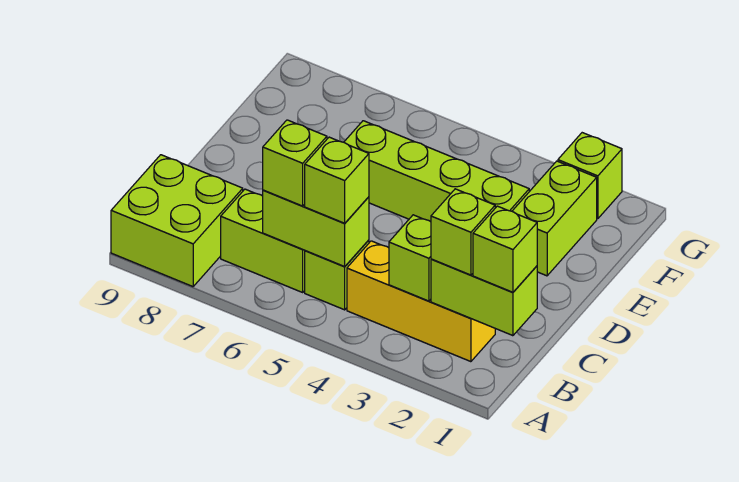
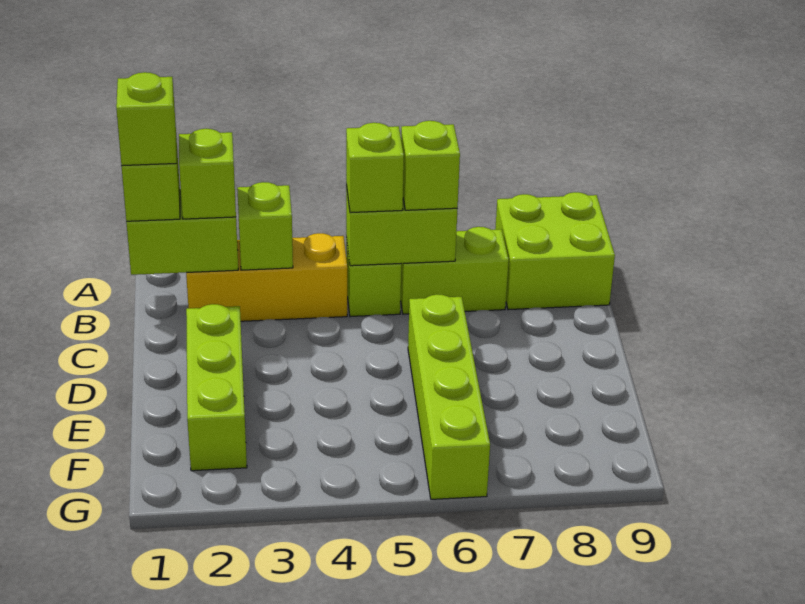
lime 1x2 brick [512,161,597,276] -> lime 1x3 brick [186,304,247,471]
lime 1x4 brick [344,121,529,222] -> lime 1x4 brick turned to [408,294,490,499]
lime 1x1 brick [558,133,622,219] -> lime 1x1 brick moved to [116,72,176,166]

